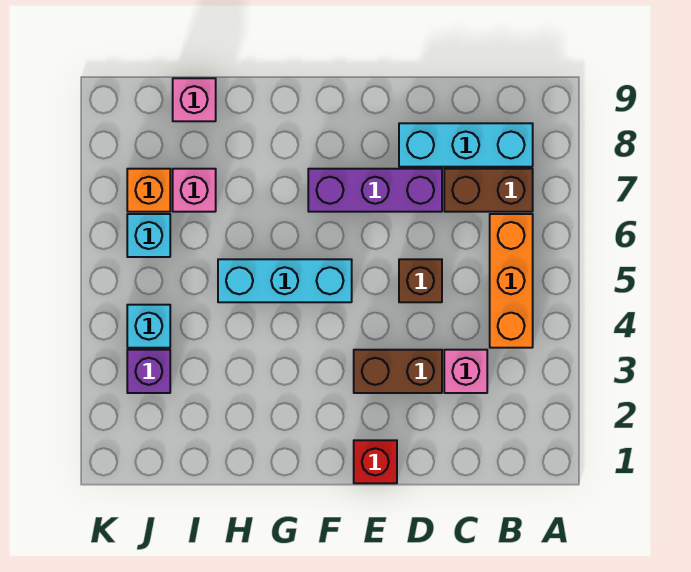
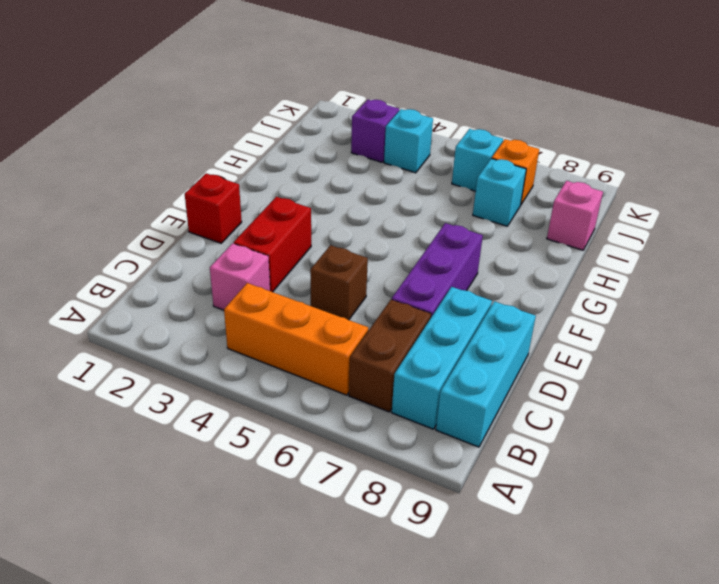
brown 1x2 brick [354,350,442,393] -> red 1x2 brick [234,197,311,292]
cyan 1x3 brick [218,259,352,302] -> cyan 1x3 brick moved to [436,301,536,447]
pink 1x1 brick [173,169,216,212] -> cyan 1x1 brick [473,158,526,226]

